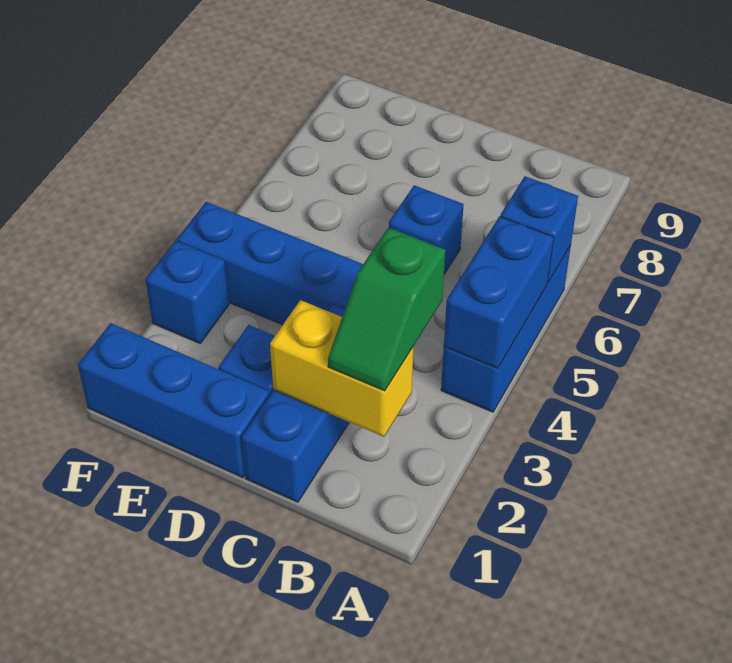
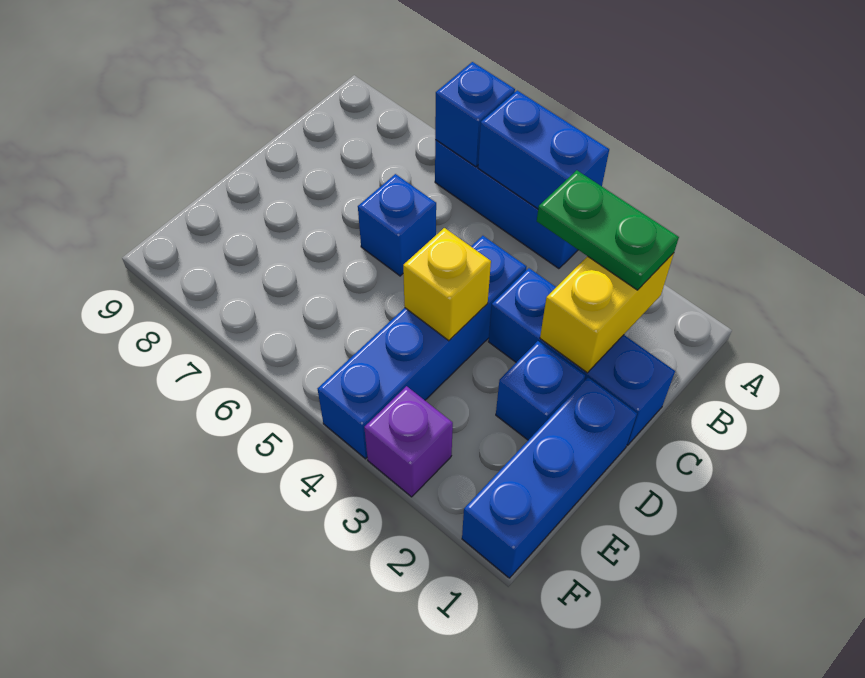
green 1x2 slope [328,228,445,391] -> green 1x2 plate [537,170,679,290]
none -> yellow 1x1 brick [403,228,491,341]
blue 1x1 brick [145,241,229,343] -> purple 1x1 brick [364,386,453,497]

